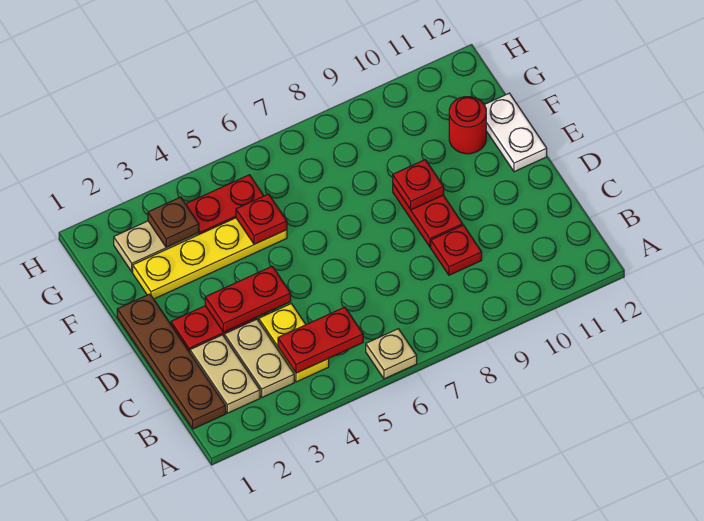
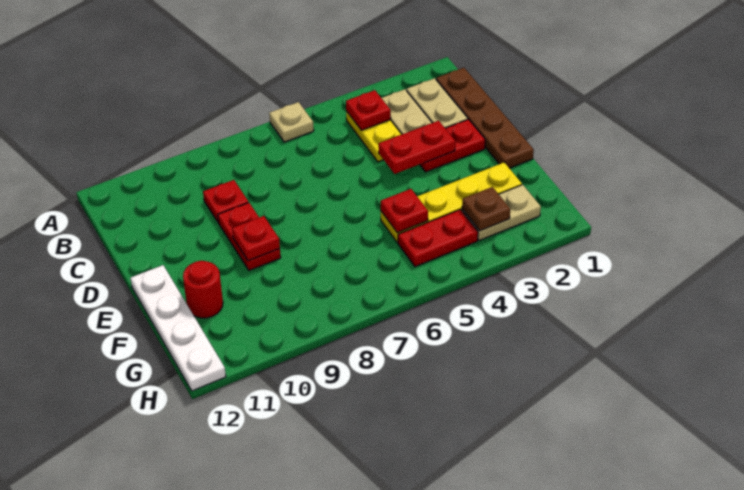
red 1x2 plate [278,307,363,373] -> red 1x1 plate [346,90,391,130]
white 1x2 plate [485,93,547,172] -> white 1x4 plate [130,265,226,391]

